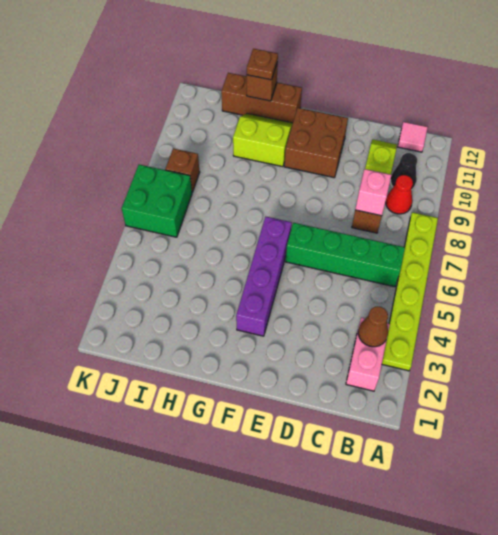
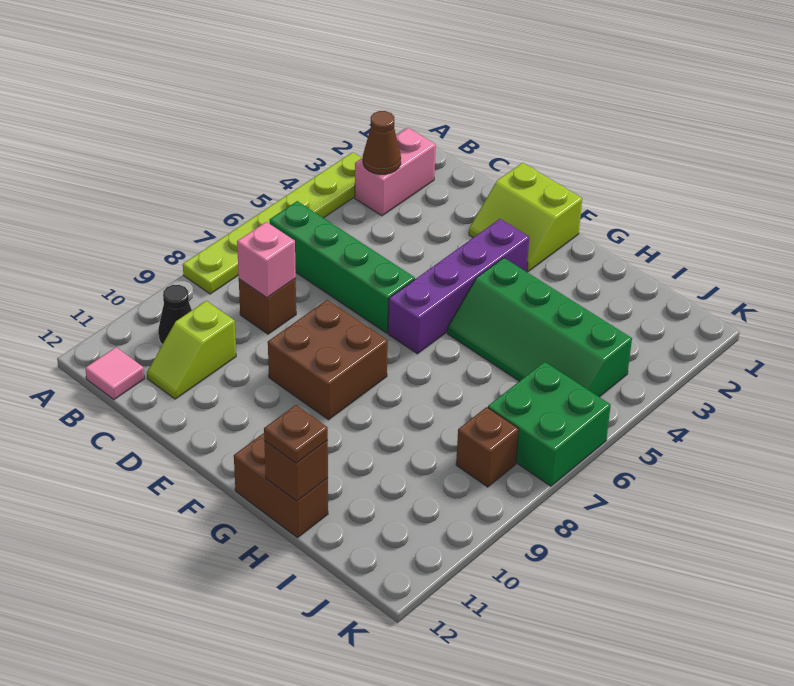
red 1x1 cone [386,175,413,214] -> none
brown 2x2 brick [284,108,348,178] -> brown 2x2 brick moved to [268,300,388,420]
none -> green 2x4 slope [447,258,632,397]
lime 2x2 slope [233,114,293,167] -> lime 2x2 slope moved to [469,163,582,272]
brown 1x3 brick [221,73,302,123] -> brown 1x2 brick [234,433,328,538]

